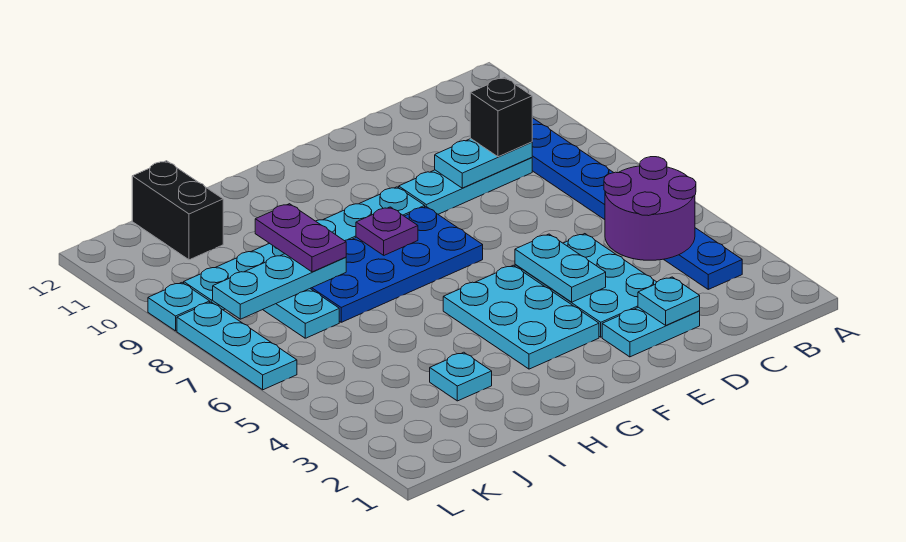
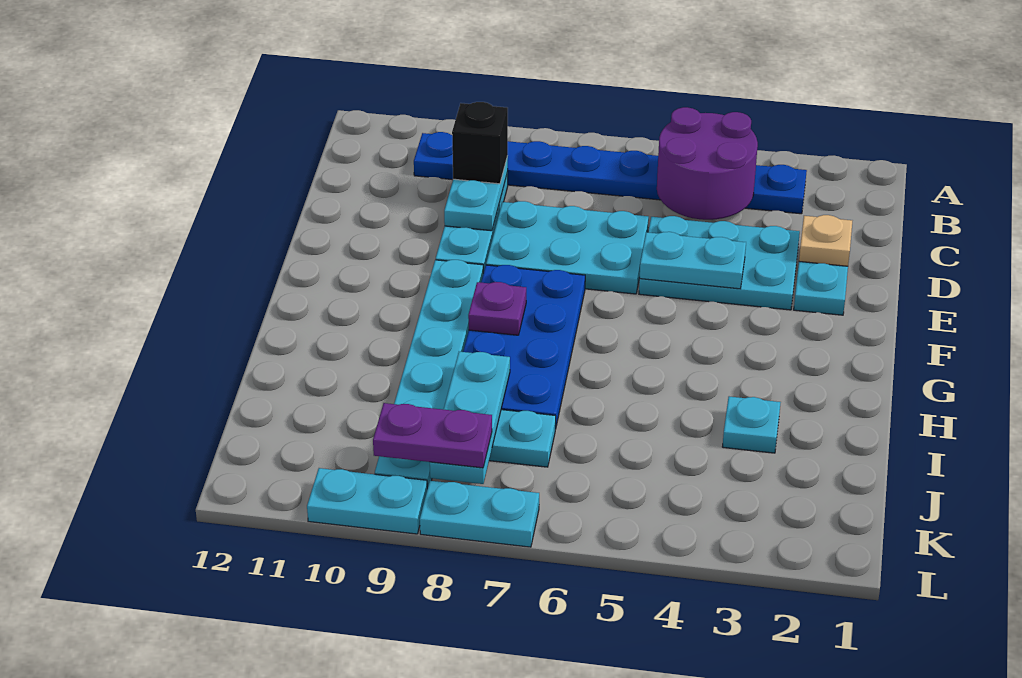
cyan 1x1 plate [638,277,700,325] -> tan 1x1 plate [799,215,852,266]
cyan 2x3 plate [443,265,599,369] -> cyan 2x3 plate moved to [486,201,649,294]
purple 1x2 plate [255,204,346,272] -> purple 1x2 plate moved to [373,403,492,468]
black 1x2 brick [132,161,223,260] -> none
cyan 1x3 plate [177,302,297,390] -> cyan 1x2 plate [420,481,539,547]
cyan 1x1 plate [148,283,210,331] -> cyan 1x2 plate [307,468,427,534]

